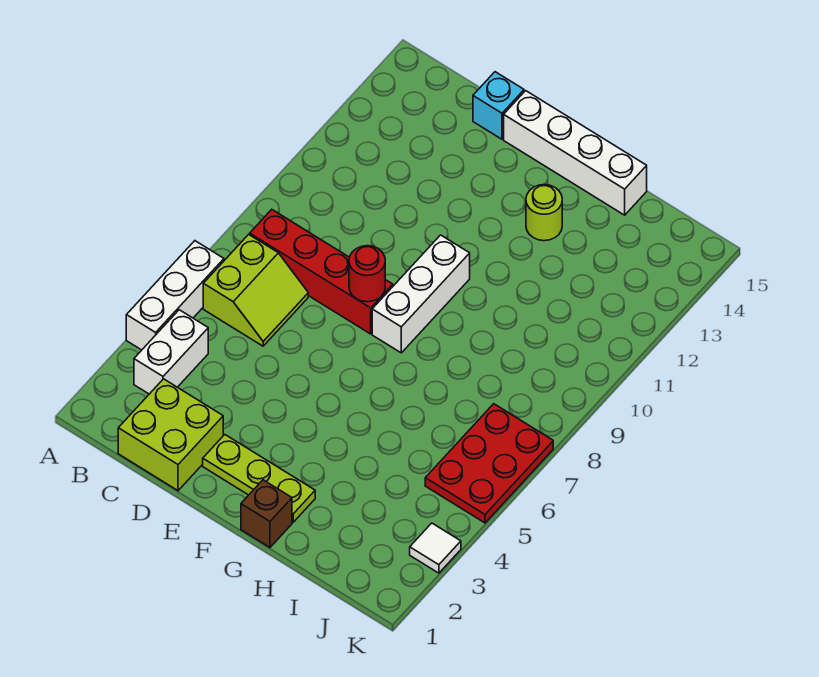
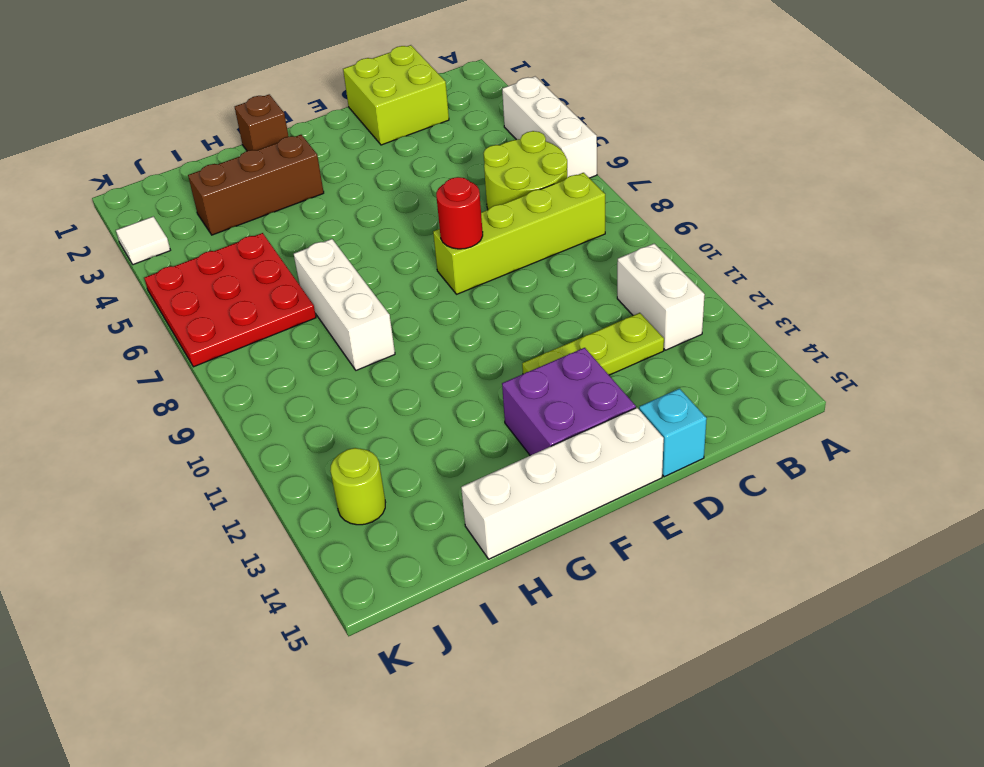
white 1x2 brick [134,310,208,394] -> white 1x2 brick moved to [617,244,705,350]
lime 2x2 slope [203,234,308,346] -> lime 2x2 round brick [484,131,567,210]
red 1x4 brick [250,210,393,334] -> lime 1x4 brick [433,173,605,294]
lime 1x3 plate [203,435,315,522] -> lime 1x3 plate moved to [522,313,664,375]
none -> purple 2x2 brick [502,348,636,456]
white 1x3 brick [372,235,470,353] -> white 1x3 brick moved to [294,239,395,370]
none -> brown 1x3 brick [188,135,324,235]
lime 1x1 round brick [526,185,562,241] -> lime 1x1 round brick moved to [330,448,386,525]
red 2x3 plate [425,404,553,523] -> red 3x3 plate [144,233,316,367]

